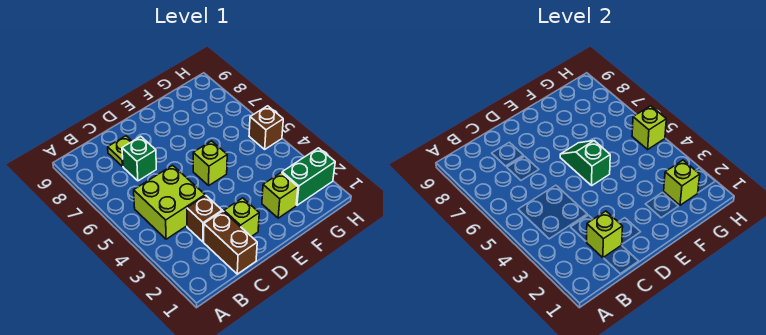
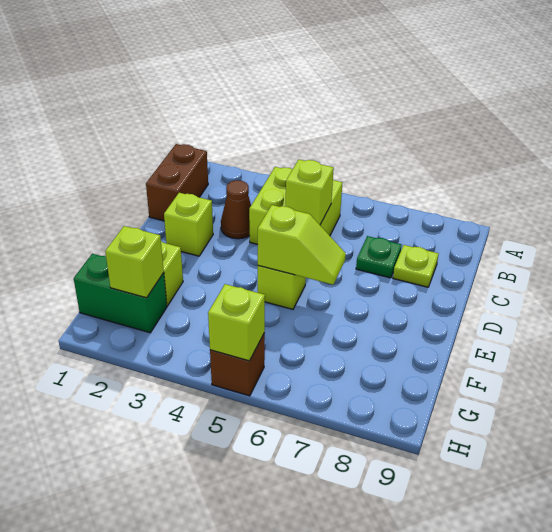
brown 1x2 brick [204,211,257,274] -> brown 1x2 brick turned to [146,144,208,221]
lime 1x1 brick [587,211,623,258] -> lime 1x1 brick moved to [285,160,334,225]
brown 1x1 brick [187,196,222,242] -> brown 1x1 cone [221,180,251,239]
green 1x1 brick [122,136,156,181] -> green 1x1 plate [356,236,402,278]
green 1x2 slope [560,141,610,185] -> lime 1x2 slope [258,205,346,285]
green 1x2 brick [282,148,335,205] -> green 1x2 brick turned to [74,254,167,333]

